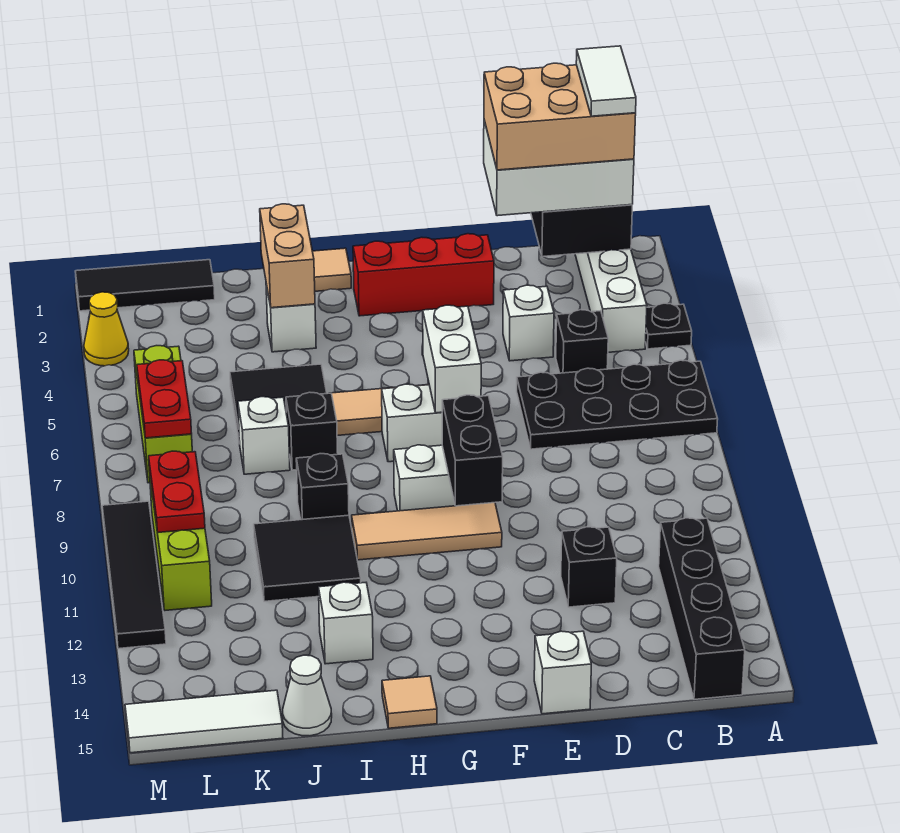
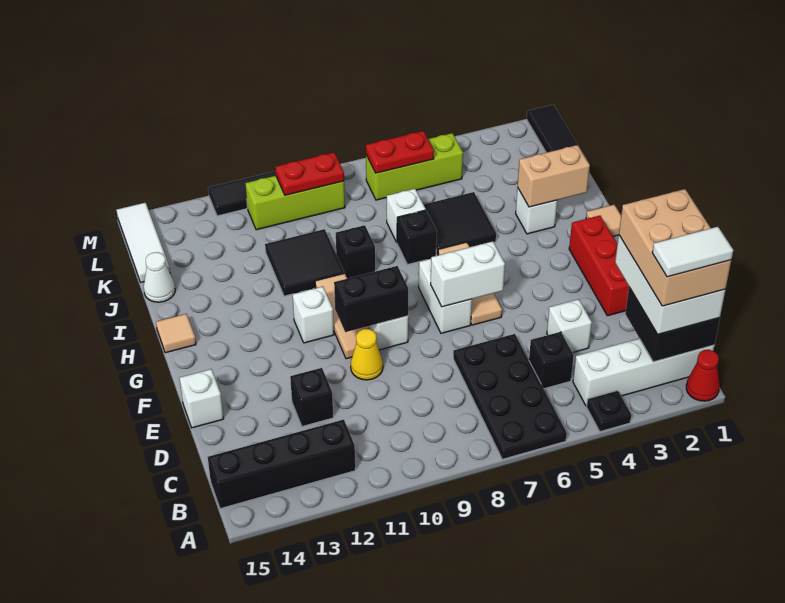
none -> red 1x1 cone [686,350,720,401]
white 1x1 brick [318,582,373,664] -> white 1x1 brick moved to [293,286,334,343]
yellow 1x1 cone [84,292,129,366] -> yellow 1x1 cone moved to [351,329,383,380]

